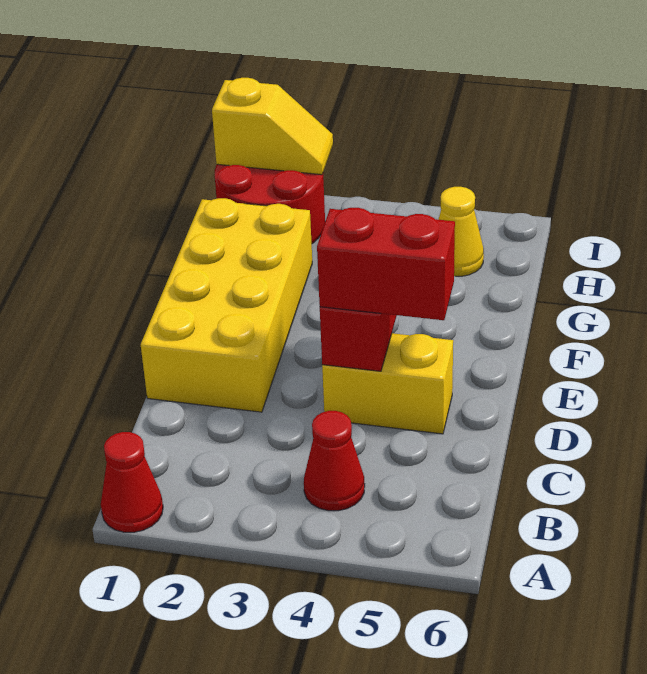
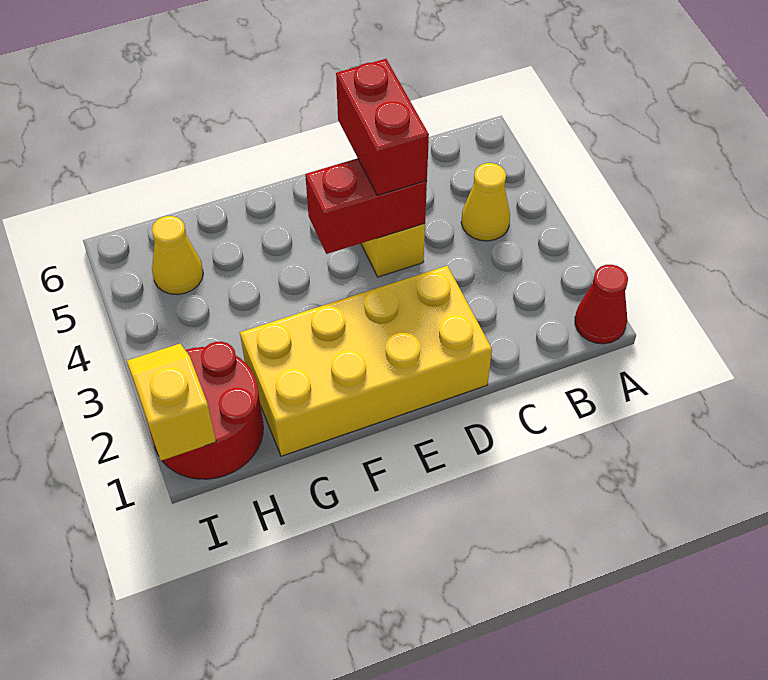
red 1x1 cone [304,411,365,511] -> yellow 1x1 cone [461,163,510,241]

